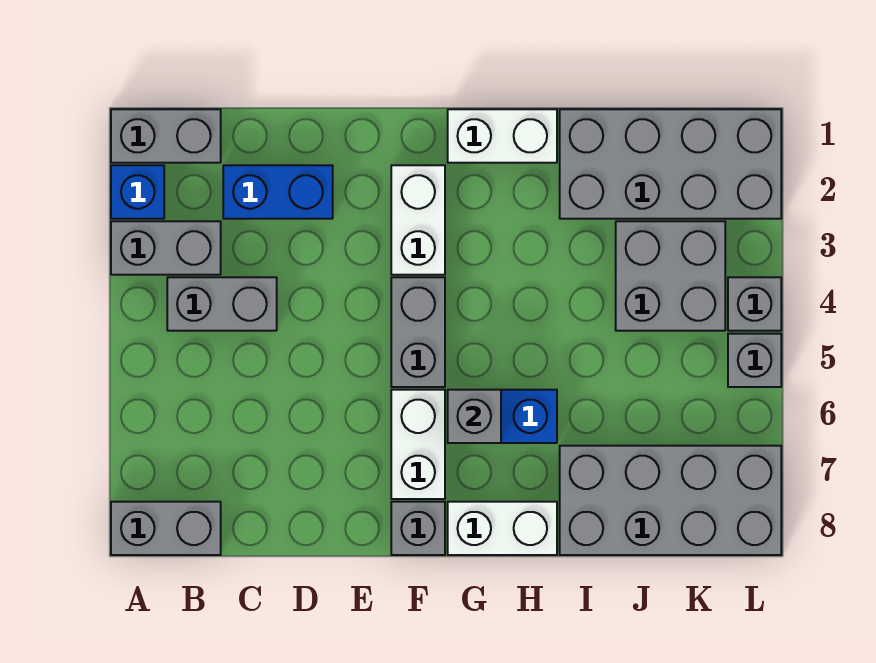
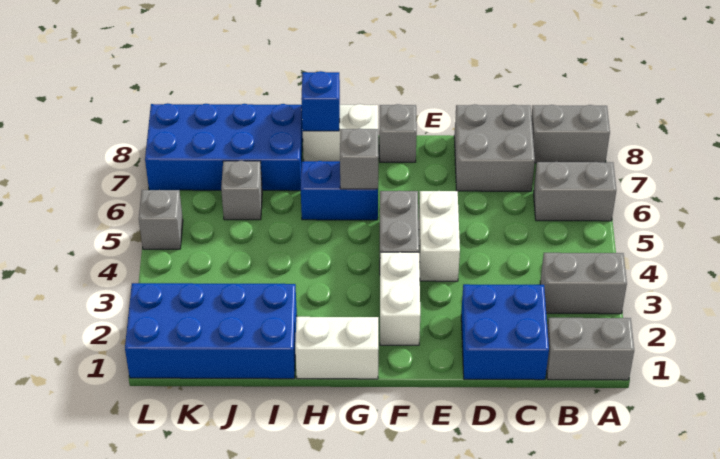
blue 1x1 brick [111,165,164,219] -> blue 1x1 brick moved to [301,71,340,131]
grey 1x2 brick [167,277,277,331] -> grey 1x2 brick moved to [534,162,616,221]
blue 1x2 brick [223,165,333,219] -> blue 2x2 brick [461,284,549,380]
white 1x2 brick [391,390,445,499] -> white 1x2 brick moved to [419,191,460,281]
grey 2x4 brick [560,109,781,219] -> blue 2x4 brick [125,283,297,379]
grey 2x4 brick [560,446,781,555] -> blue 2x4 brick [145,103,303,191]
grey 2x2 brick [616,221,725,331] -> grey 2x2 brick moved to [454,105,535,191]
grey 1x1 brick [728,277,781,331] -> grey 1x1 brick moved to [221,161,262,220]

